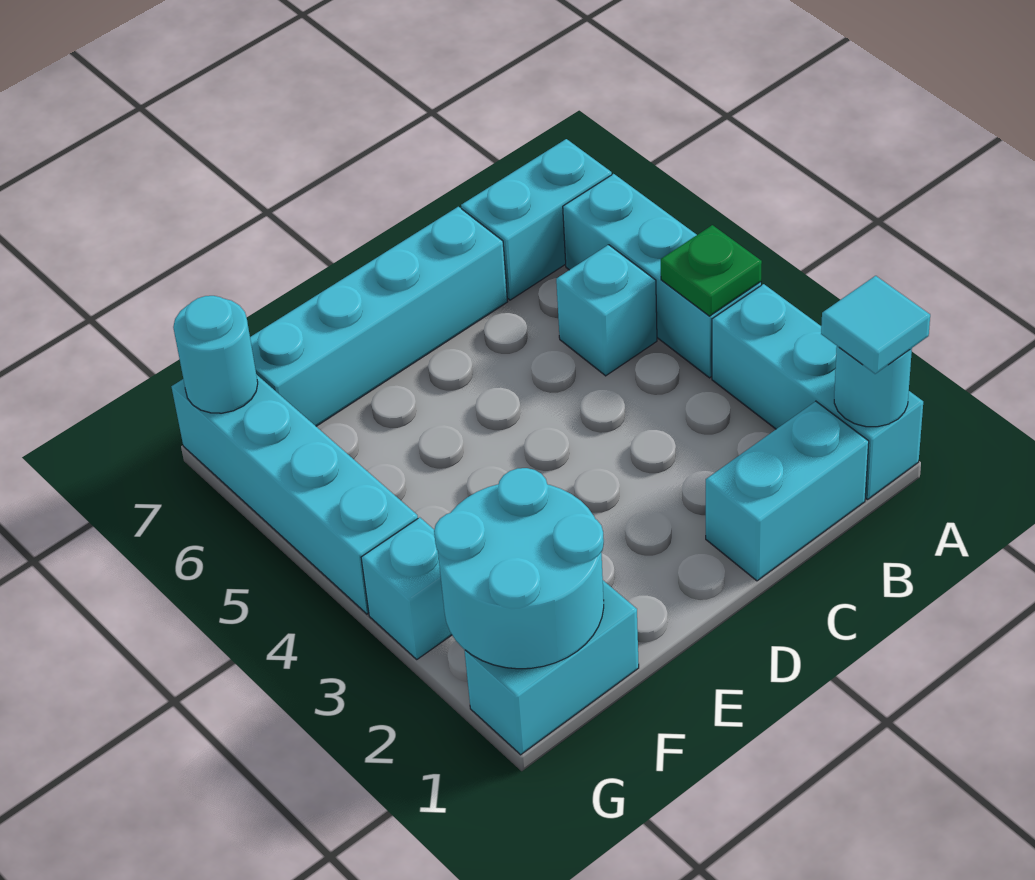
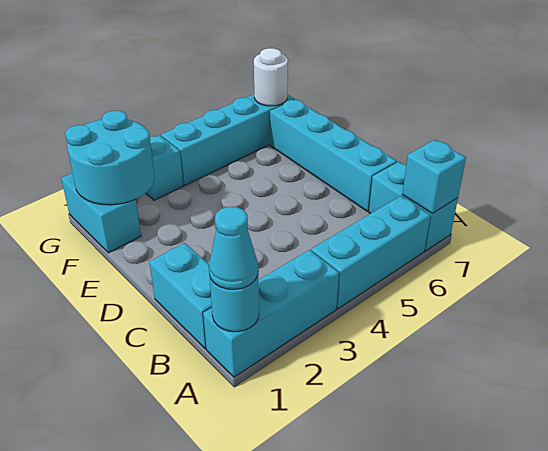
cyan 1x1 tile [821,276,930,374] -> cyan 1x1 cone [209,207,258,290]
green 1x1 plate [661,225,762,316] -> none
cyan 1x1 brick [556,245,657,376] -> cyan 1x1 brick moved to [402,140,466,214]
cyan 1x1 round brick [173,296,258,413] -> white 1x1 round brick [254,48,288,106]

